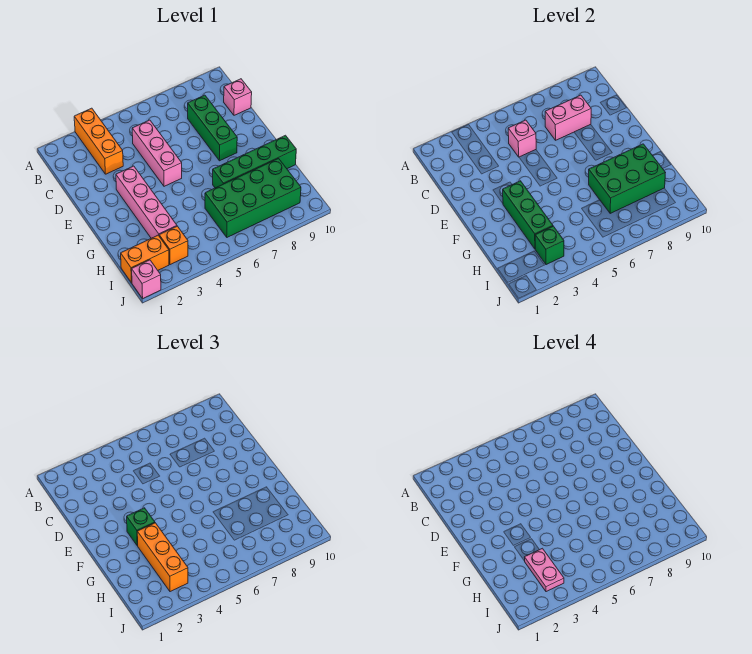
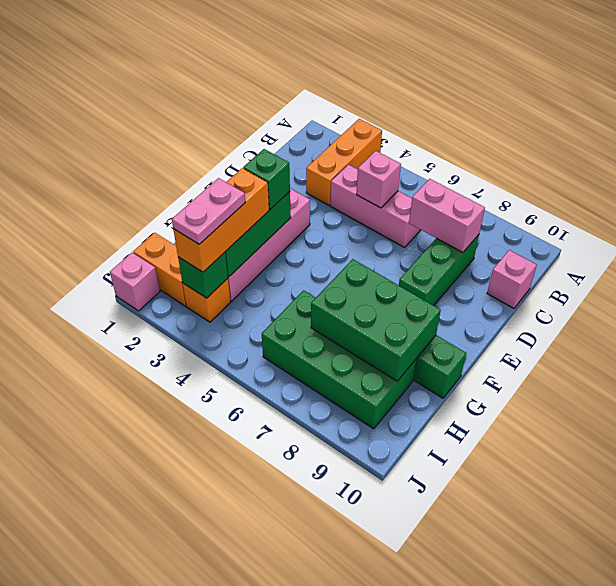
pink 1x3 brick [132,120,182,186] -> pink 1x3 brick turned to [330,165,420,248]

